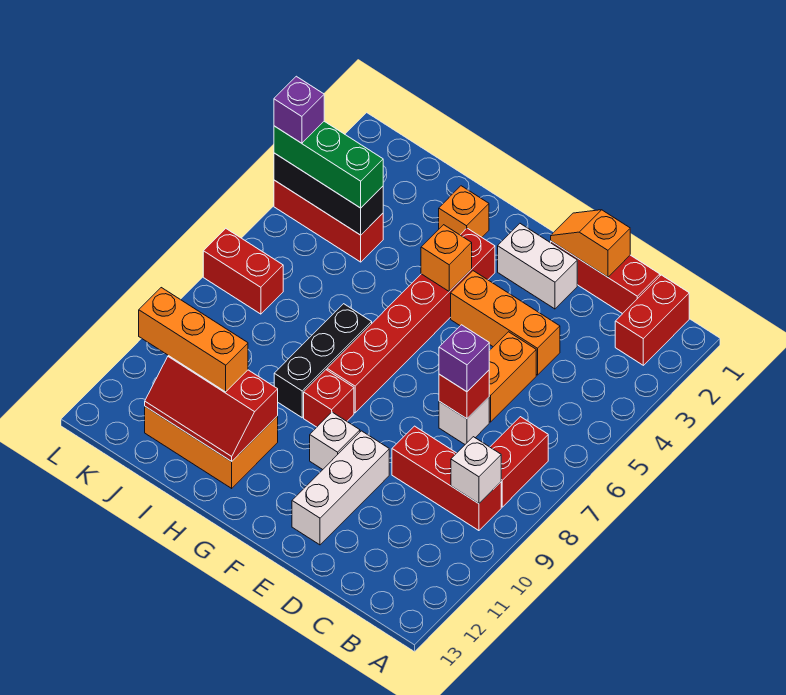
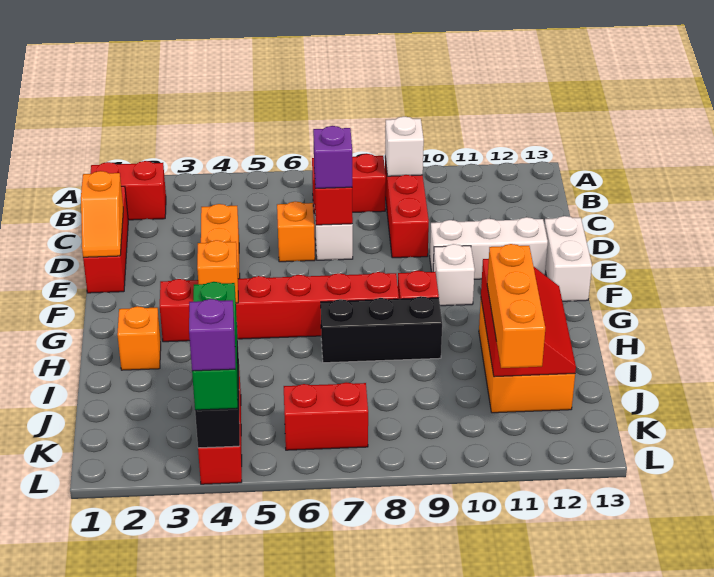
orange 1x2 brick [489,332,536,422] -> orange 1x1 brick [277,201,315,262]
white 1x2 brick [498,224,577,309] -> white 1x2 brick moved to [544,216,592,301]
red 1x2 brick [203,228,283,314] -> red 1x2 brick turned to [284,382,368,450]

